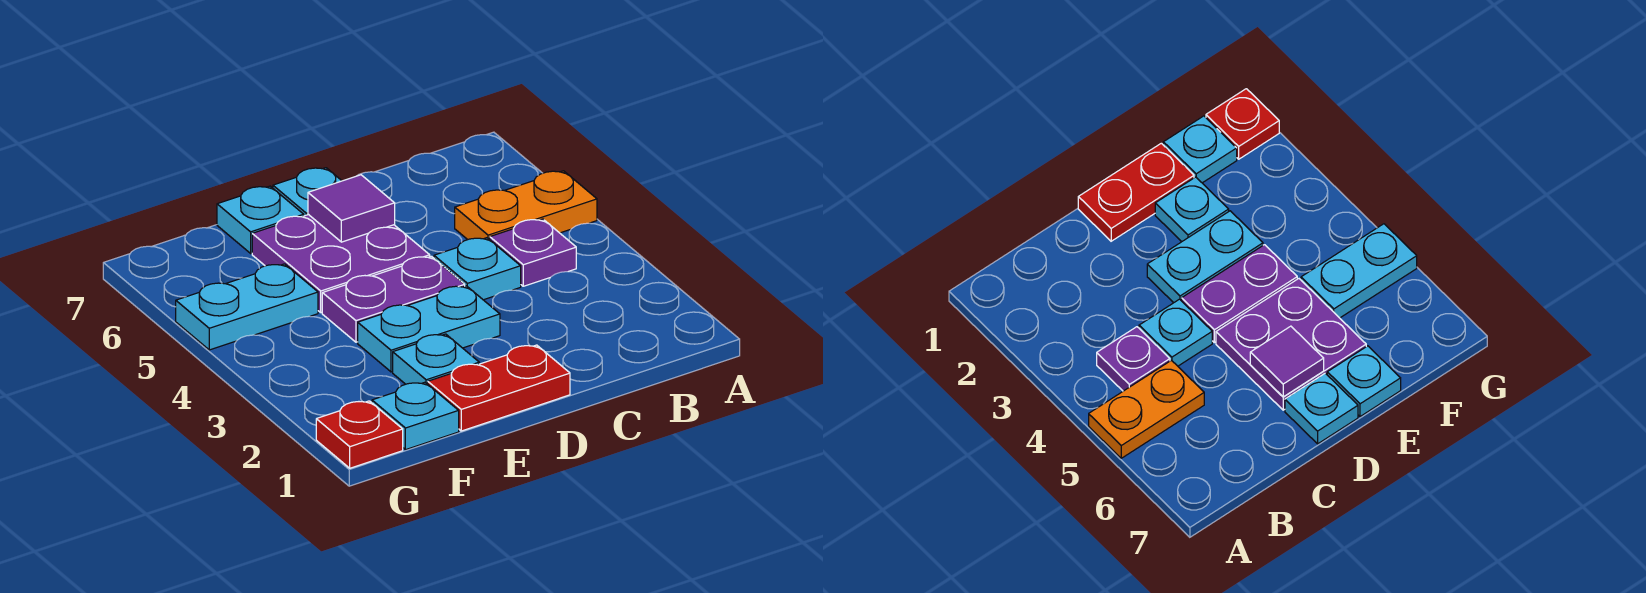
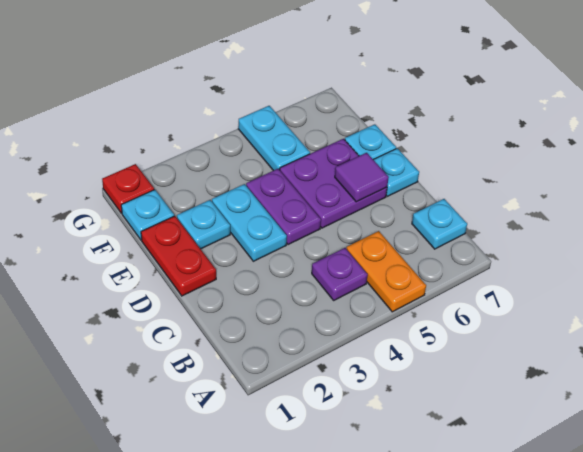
cyan 1x1 plate [434,238,521,300] -> cyan 1x1 plate moved to [412,199,467,249]

